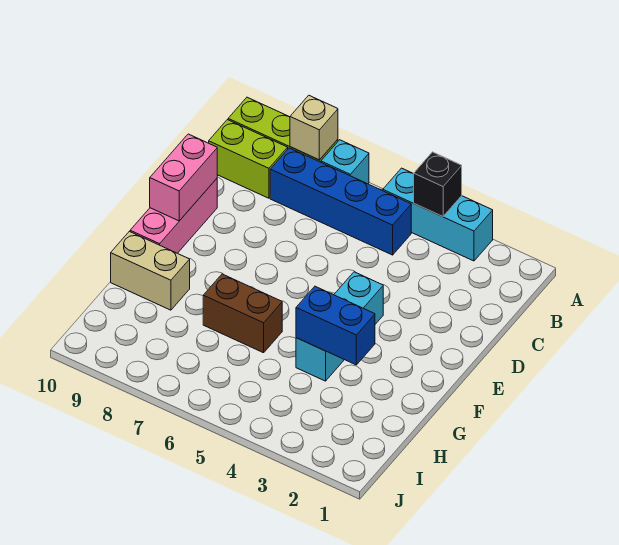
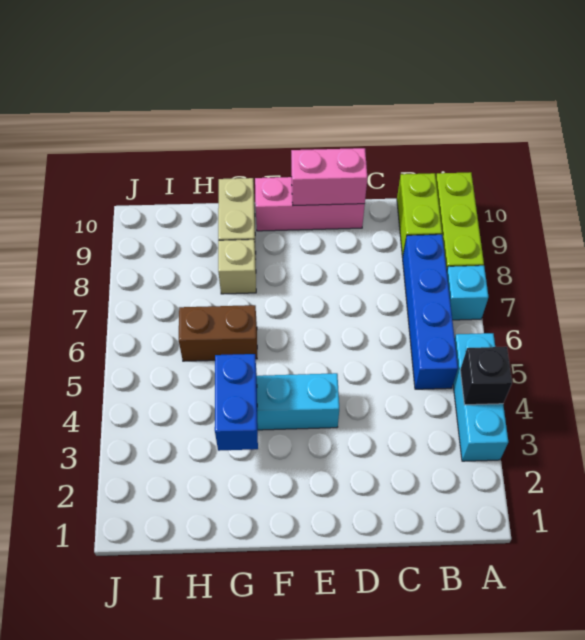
tan 1x1 brick [290,95,338,160] -> tan 1x1 brick moved to [218,240,256,294]
brown 1x2 brick [203,274,282,353] -> brown 1x2 brick turned to [179,305,257,361]

